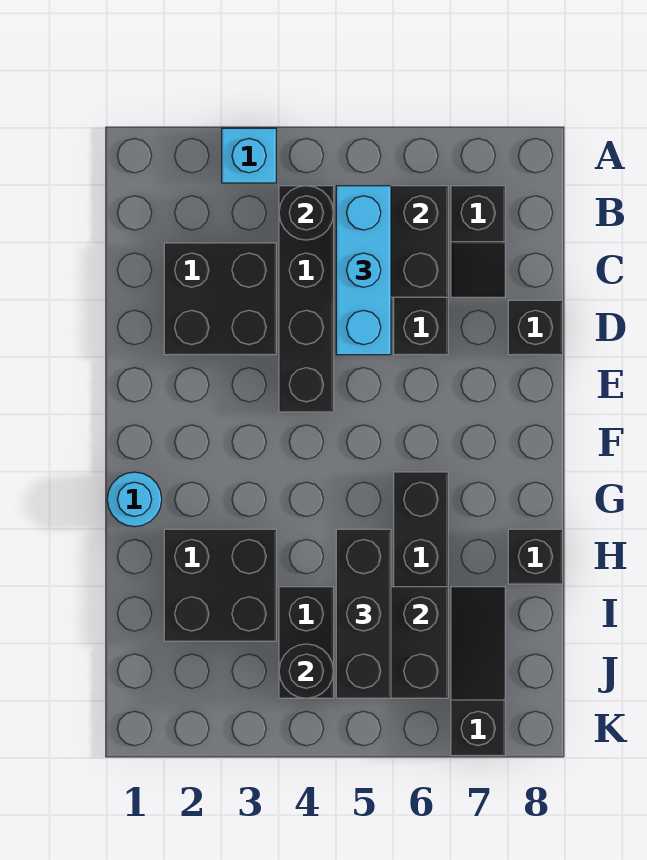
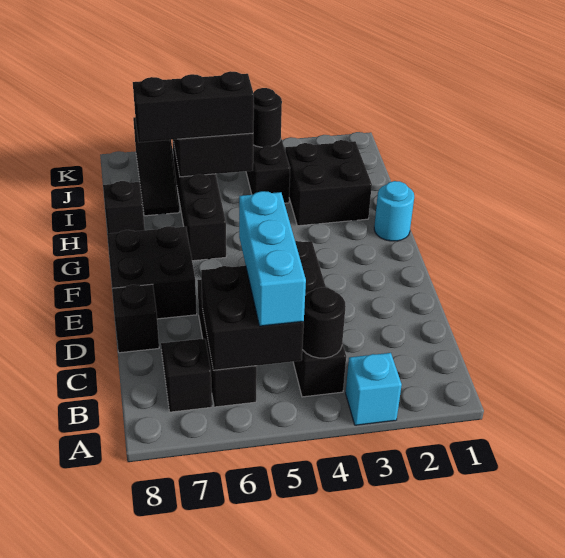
black 2x2 brick [164,243,276,355] -> black 2x2 brick moved to [107,226,197,319]
black 1x3 brick [336,529,391,698] -> black 1x3 brick turned to [133,71,254,142]

